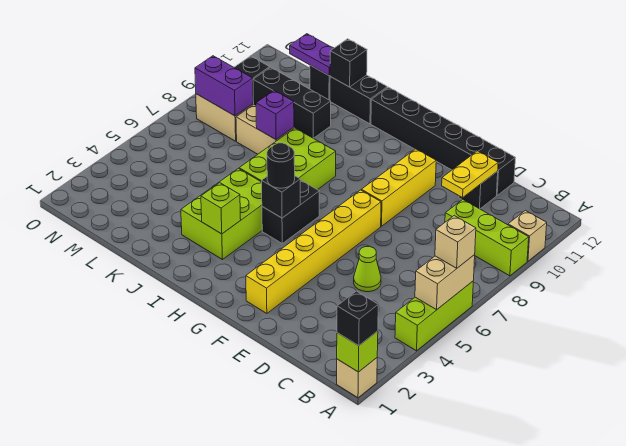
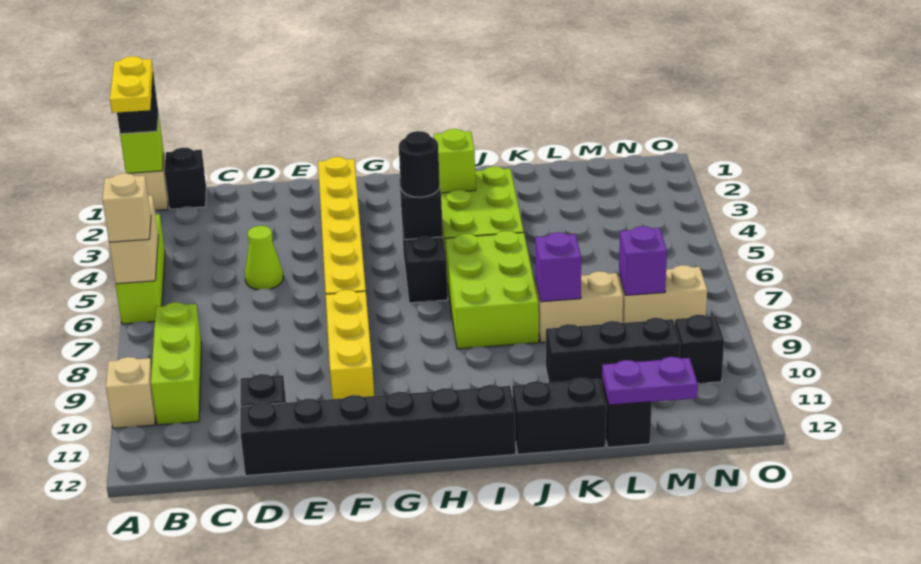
lime 1x3 brick [445,200,529,276] -> lime 1x3 brick turned to [151,302,202,425]
yellow 1x2 plate [442,151,498,198] -> yellow 1x2 plate moved to [110,56,153,113]
black 1x1 brick [330,39,367,87] -> black 1x1 brick moved to [164,148,206,209]
purple 1x2 brick [195,56,253,116] -> purple 1x1 brick [619,226,667,295]

